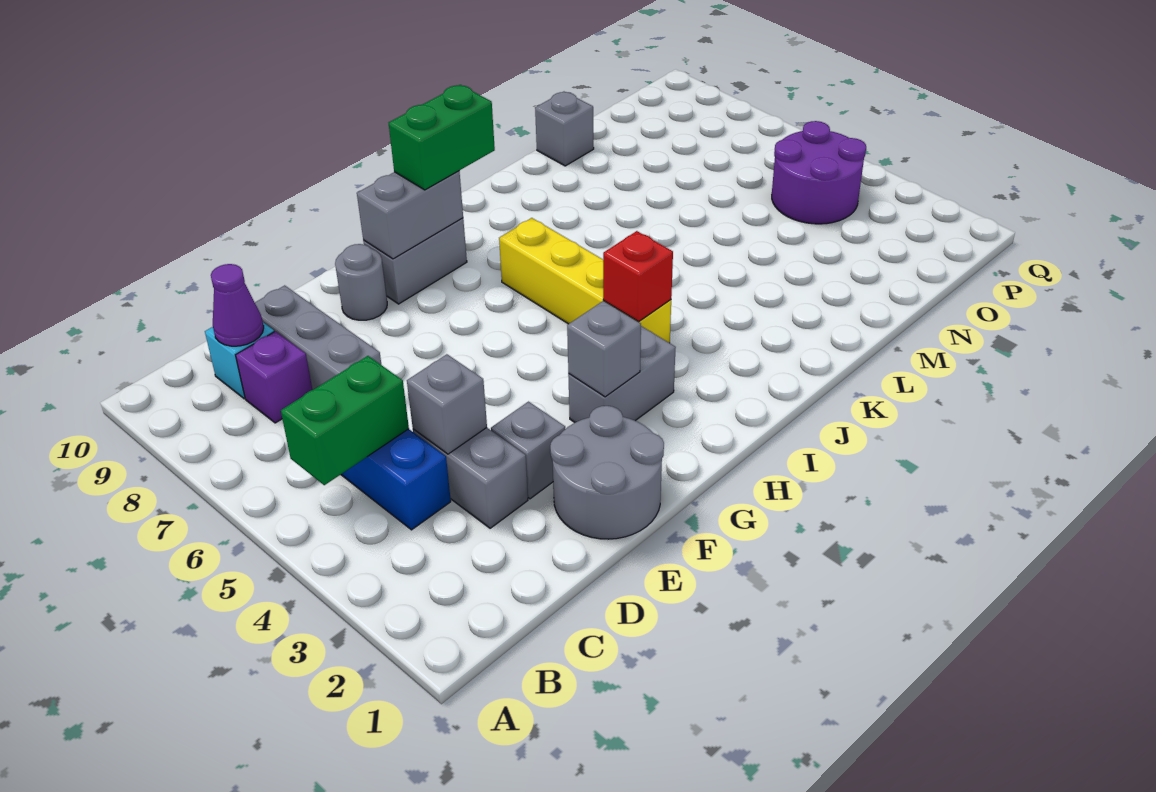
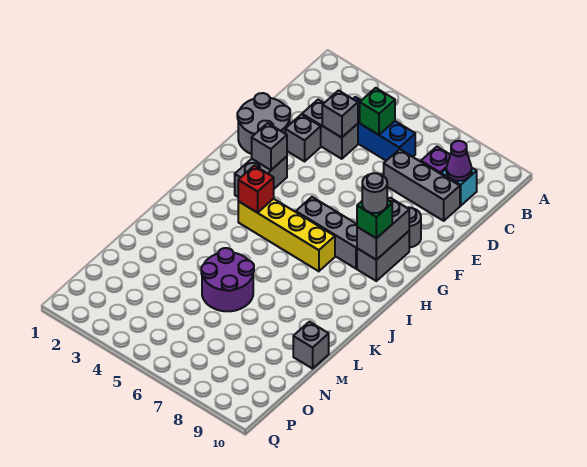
green 1x2 brick [281,356,409,485] -> green 1x1 brick [360,88,395,135]
none -> grey 1x3 brick [296,197,357,269]
green 1x2 brick [389,85,495,190] -> green 1x1 brick [357,200,392,238]
none -> grey 1x1 round brick [362,173,387,213]
purple 2x2 round brick [772,121,866,224] -> purple 2x2 round brick moved to [201,248,254,311]

